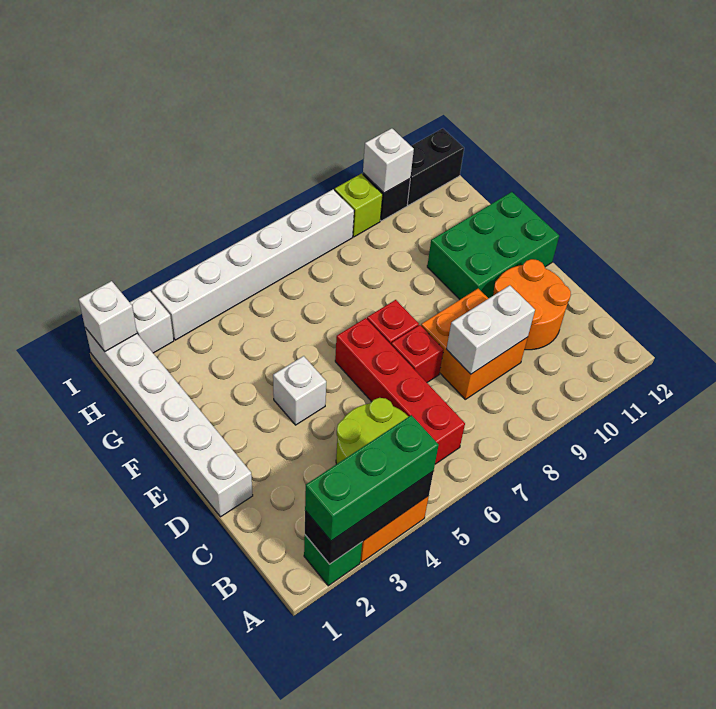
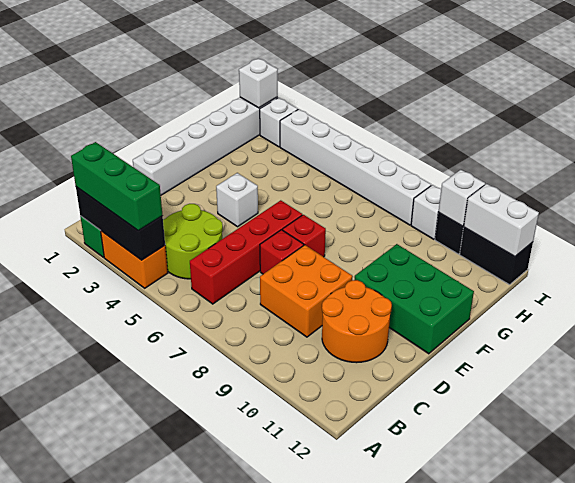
white 1x2 brick [447,285,535,374] -> white 1x2 brick moved to [464,184,539,257]
lime 1x1 brick [335,174,383,237] -> white 1x1 brick [411,185,441,239]

